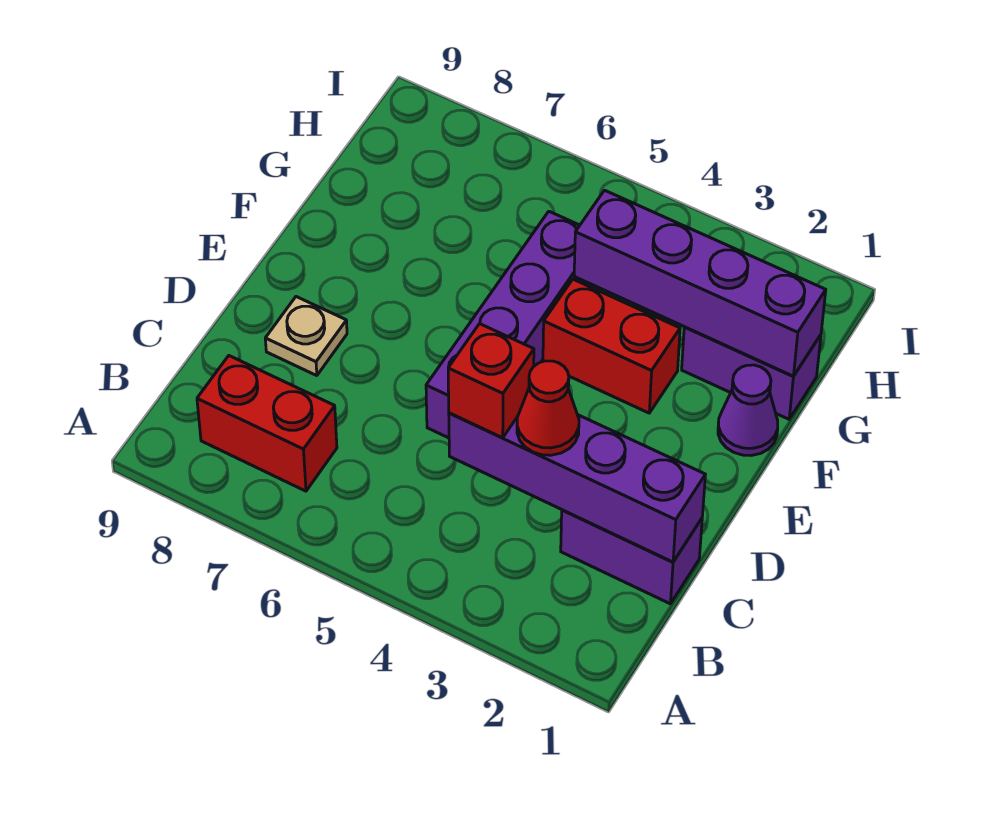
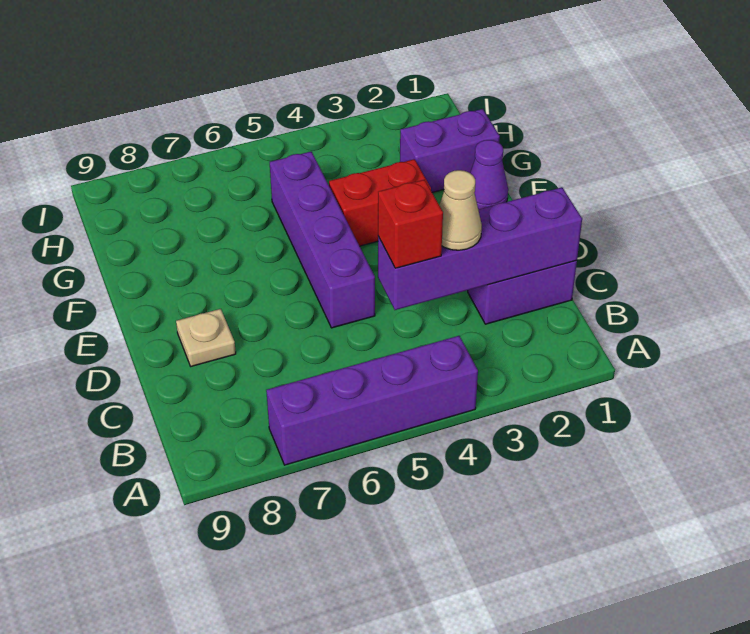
red 1x2 brick [197,356,337,491] -> none
red 1x1 cone [517,361,579,455] -> tan 1x1 cone [439,170,482,250]
purple 1x4 brick [574,190,826,376] -> purple 1x4 brick moved to [266,336,478,465]

